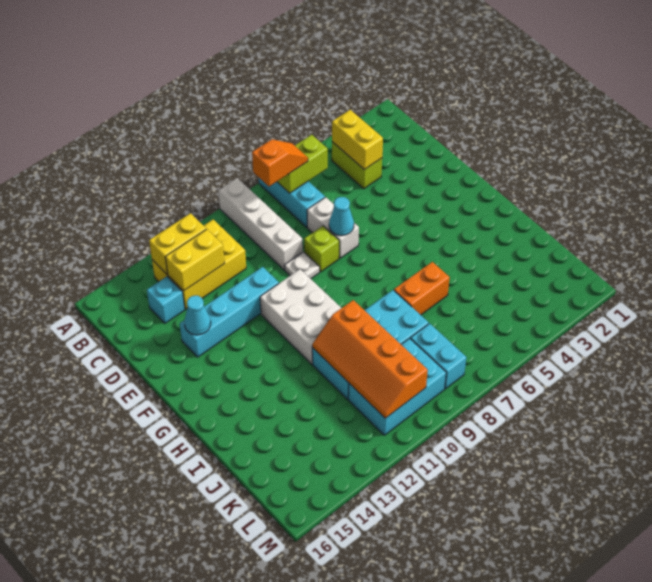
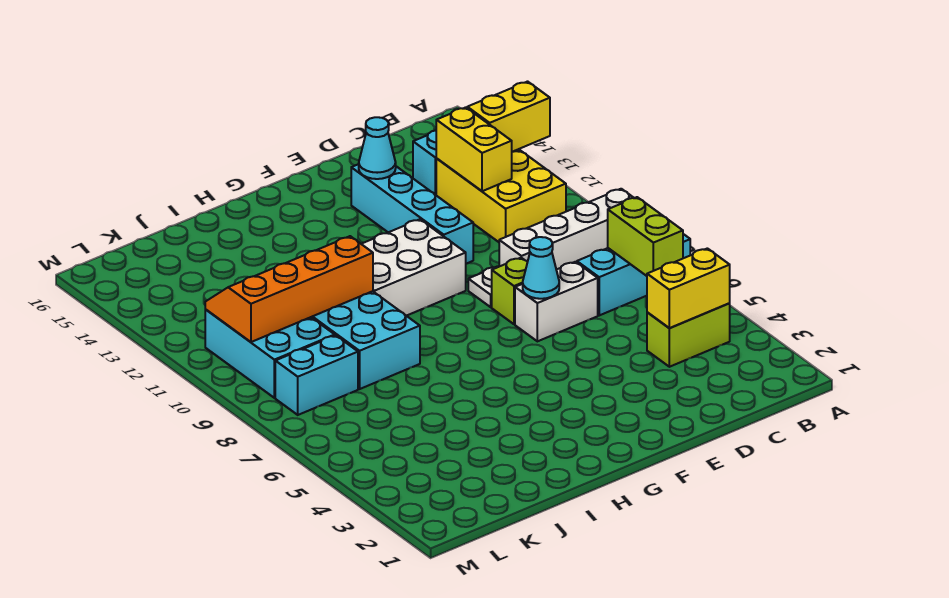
orange 1x2 slope [252,139,308,186] -> none
yellow 1x2 brick [149,213,206,274] -> yellow 1x2 brick turned to [467,82,550,152]
orange 1x2 brick [394,262,450,315] -> none

